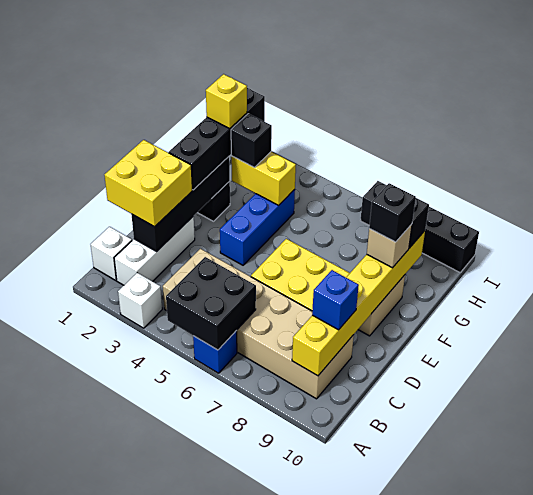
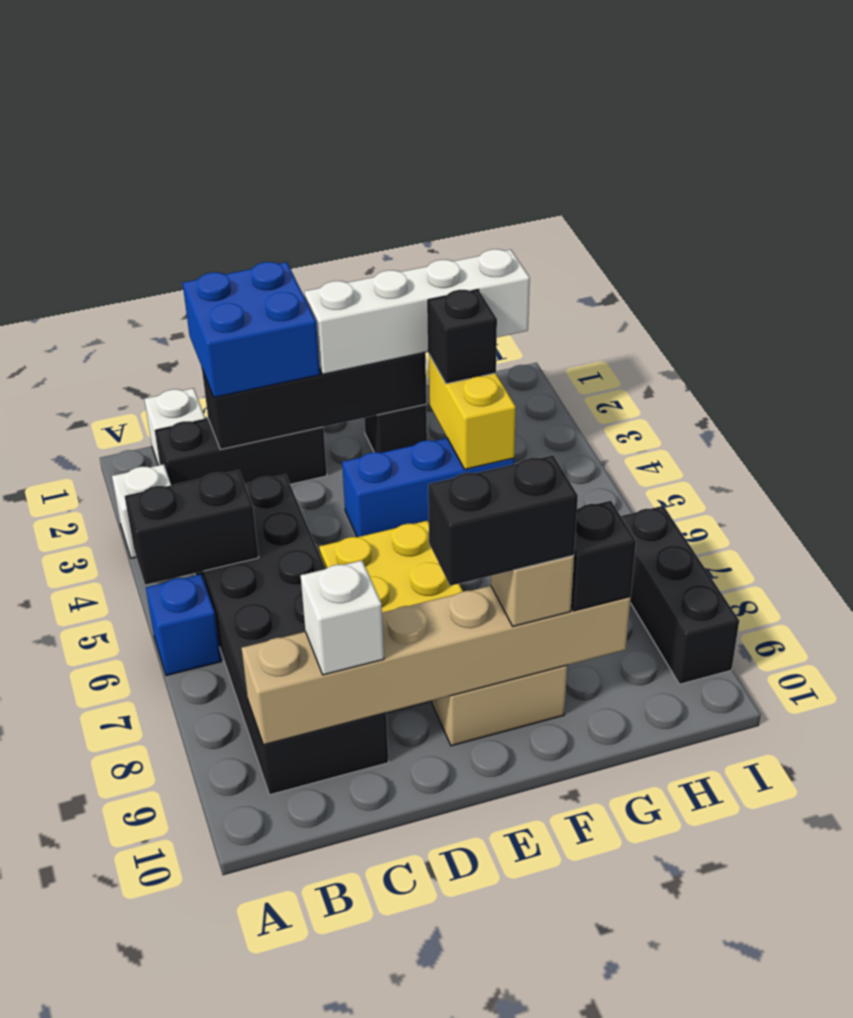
black 2x2 brick [166,257,256,350] -> black 1x2 brick [125,470,259,585]
white 1x3 brick [114,216,195,285] -> black 1x3 brick [155,419,327,485]
tan 2x6 brick [163,249,354,399] -> black 2x6 brick [195,474,389,795]
yellow 1x6 brick [292,231,425,376] -> tan 1x6 brick [242,586,631,745]
yellow 2x2 brick [105,140,192,227] -> blue 2x2 brick [183,262,320,398]
blue 1x1 brick [312,270,359,330] -> white 1x1 brick [300,560,384,675]
black 1x4 brick [169,88,265,190] -> white 1x4 brick [304,249,530,374]
black 1x1 brick [369,183,416,242] -> black 1x2 brick [428,455,578,586]
yellow 1x1 brick [206,74,247,129] -> none
black 1x4 brick [360,181,479,272] -> black 1x3 brick [621,506,739,684]

